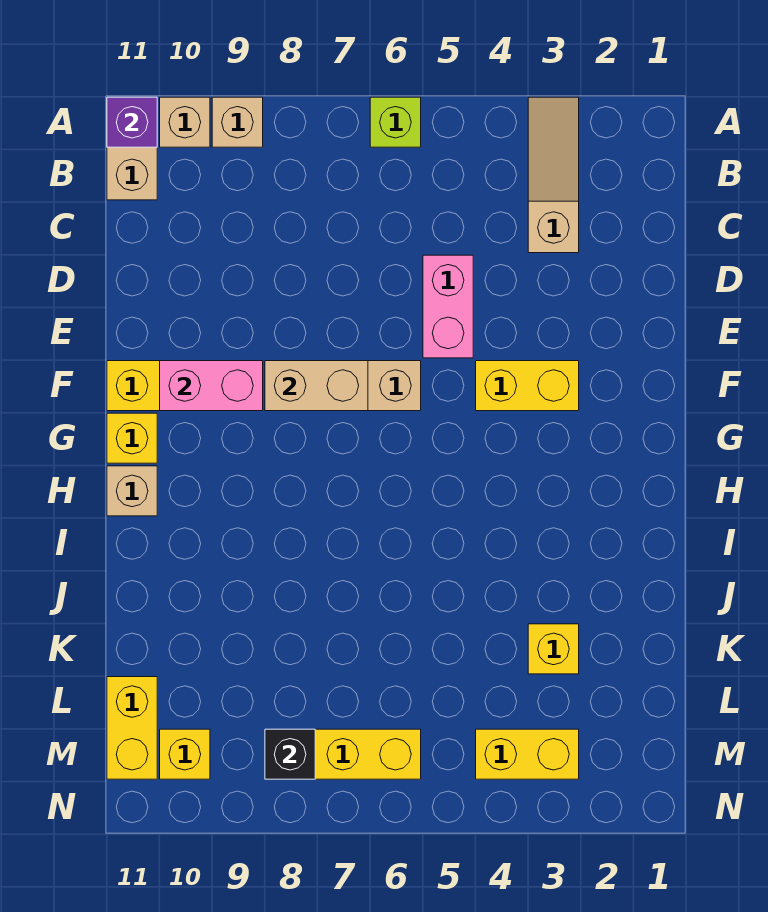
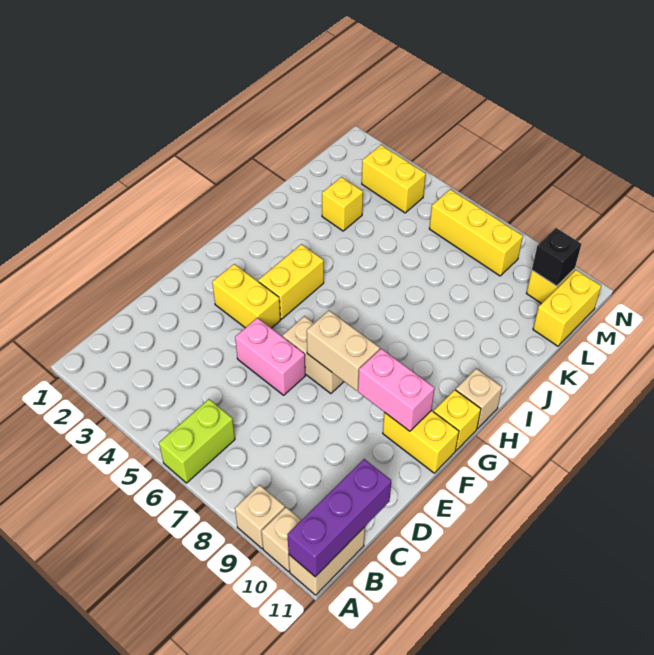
tan 1x3 slope [528,97,579,253] -> none
lime 1x1 brick [370,97,421,147] -> lime 1x2 brick [159,399,235,483]
purple 1x1 brick [107,97,157,147] -> purple 1x3 brick [287,459,391,577]
pink 1x2 brick [423,255,473,358] -> pink 1x2 brick turned to [235,318,305,395]
none -> yellow 1x2 brick [258,244,324,319]
black 1x1 brick [265,729,315,779] -> black 1x1 brick moved to [532,228,581,286]

